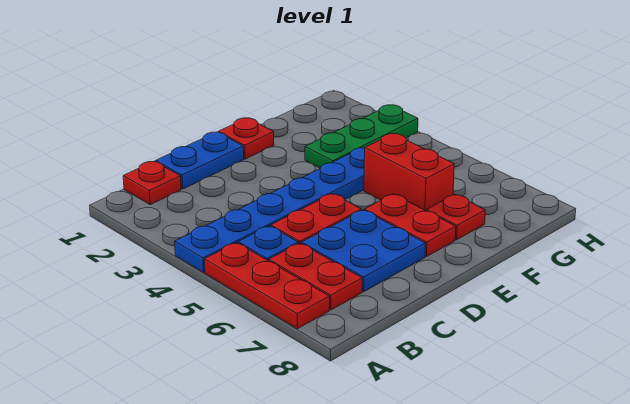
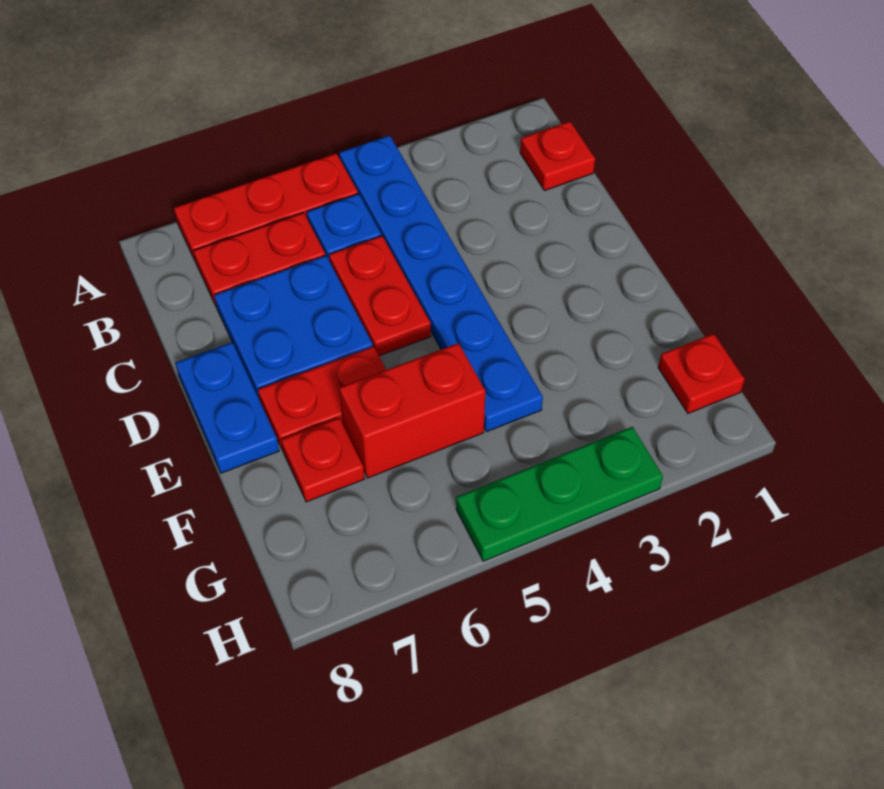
blue 1x2 plate [156,132,244,189] -> blue 1x2 plate moved to [175,342,279,473]
red 1x1 plate [218,118,274,159] -> red 1x1 plate moved to [658,334,745,413]
green 1x3 plate [305,105,418,168] -> green 1x3 plate turned to [456,427,663,561]

